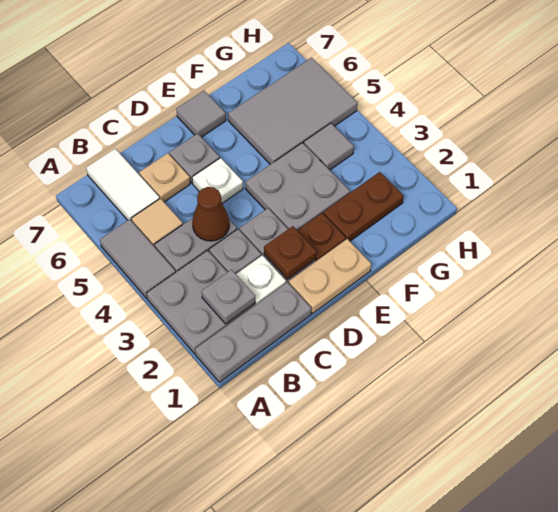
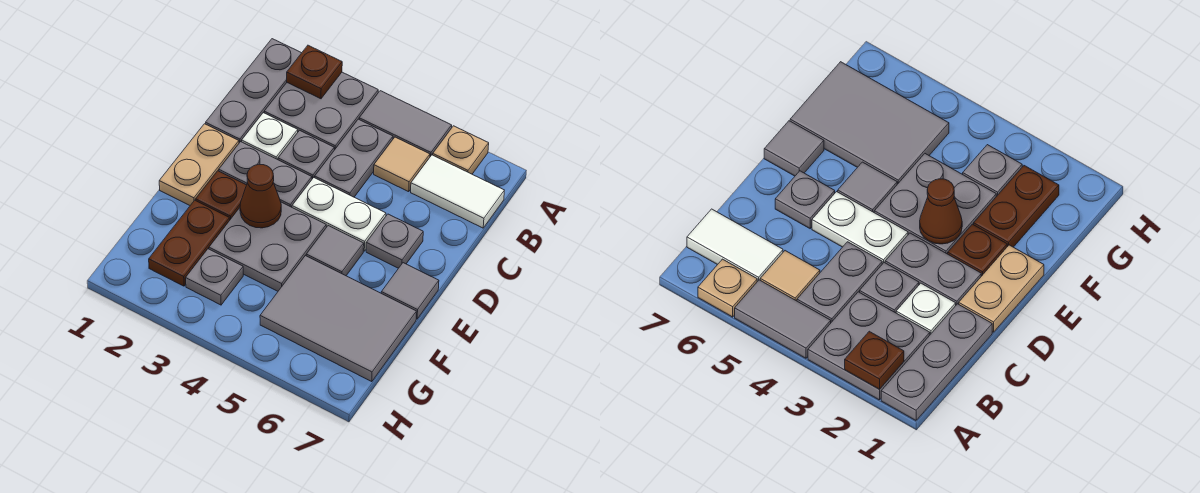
grey 1x1 plate [202,270,255,324] -> grey 1x1 plate moved to [186,249,243,305]
brown 1x1 cone [192,187,229,241] -> brown 1x1 cone moved to [240,164,281,228]
tan 1x1 plate [139,153,190,202] -> tan 1x1 plate moved to [433,126,489,174]
brown 1x1 plate [264,226,317,279] -> brown 1x1 plate moved to [287,45,342,99]
white 1x1 plate [192,158,243,203] -> white 1x2 plate [292,178,386,251]
grey 2x3 tile [228,58,358,164] -> grey 2x3 tile turned to [260,256,416,382]
grey 1x1 tile [304,123,354,170] -> grey 1x1 tile moved to [306,226,364,276]

